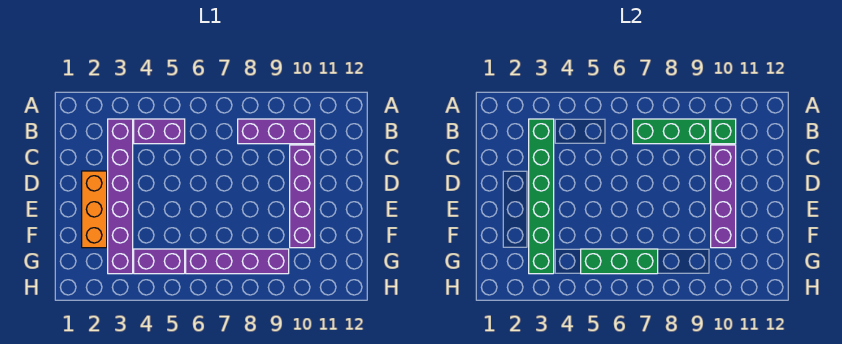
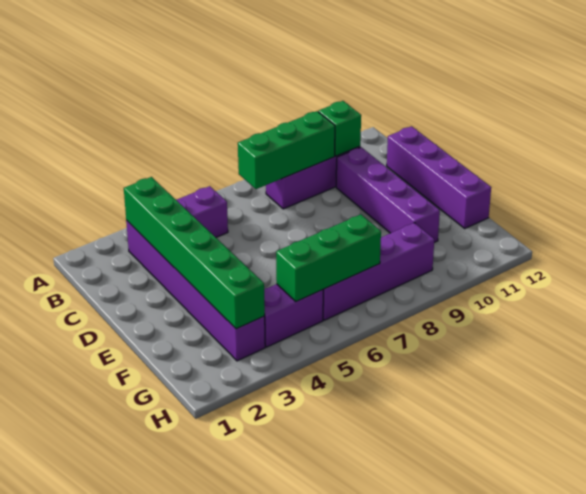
purple 1x4 brick [711,145,736,248] -> purple 1x4 brick moved to [387,126,491,228]
orange 1x3 brick [82,171,107,248] -> none

